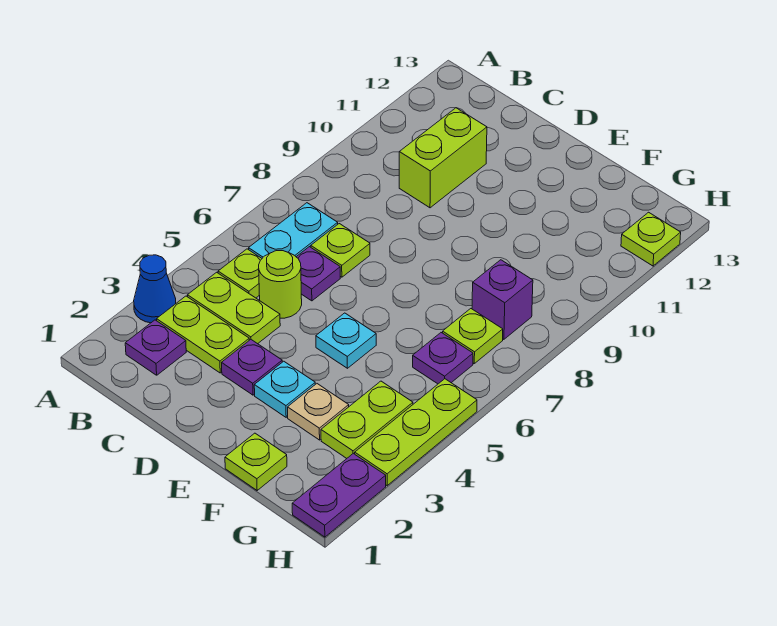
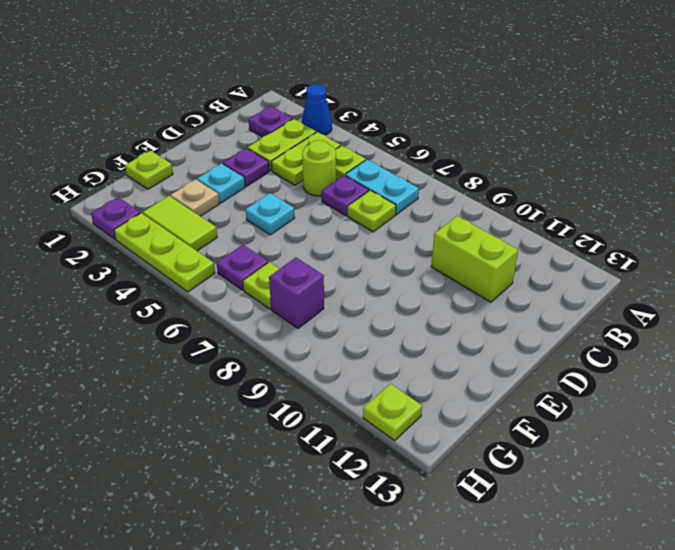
lime 1x2 plate [321,381,413,458] -> lime 1x2 tile [143,196,217,251]
purple 1x2 plate [292,453,386,537] -> purple 1x1 plate [91,197,140,239]

